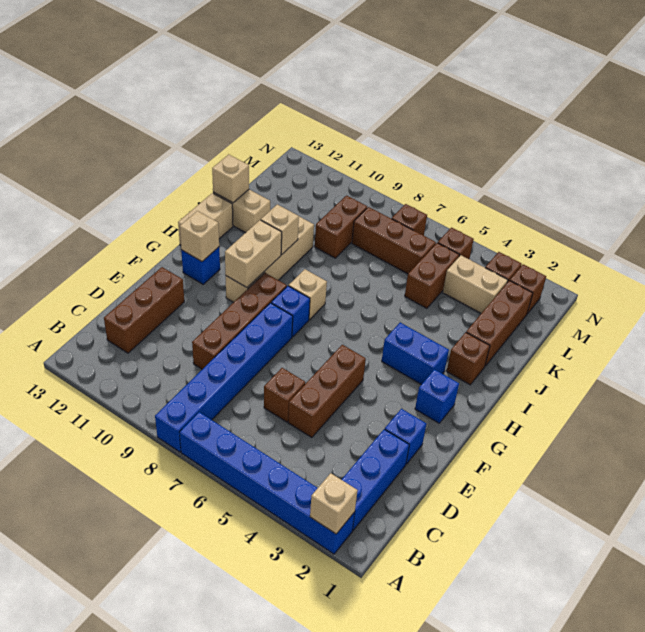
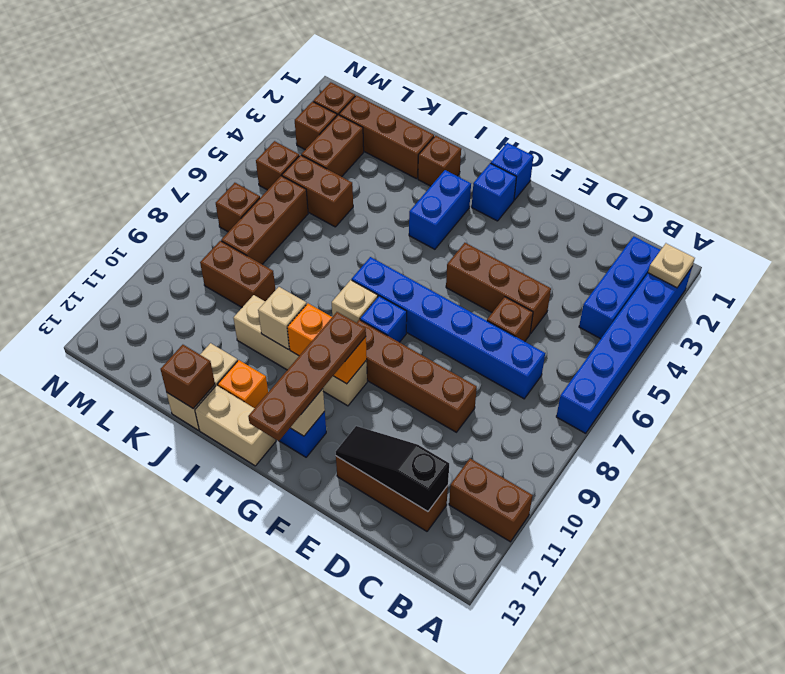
tan 1x1 brick [310,473,358,534] -> tan 1x1 plate [648,243,695,288]
blue 1x6 brick [155,303,293,452] -> blue 1x6 brick moved to [352,257,545,399]
none -> brown 1x2 brick [449,458,533,542]
blue 1x3 brick [342,429,409,530] -> blue 1x3 brick turned to [579,236,660,339]
none -> black 1x3 slope [336,426,449,511]
blue 1x1 brick [385,409,426,464] -> blue 1x1 brick moved to [491,143,533,200]
tan 1x2 brick [225,220,282,288] -> orange 1x2 brick [287,303,367,384]
none -> brown 1x4 plate [248,312,366,441]
none -> orange 1x1 brick [218,360,268,408]
tan 1x1 brick [212,154,249,203] -> brown 1x1 brick [161,345,215,409]
tan 1x2 brick [443,255,508,313] -> brown 1x2 brick [301,115,364,177]

